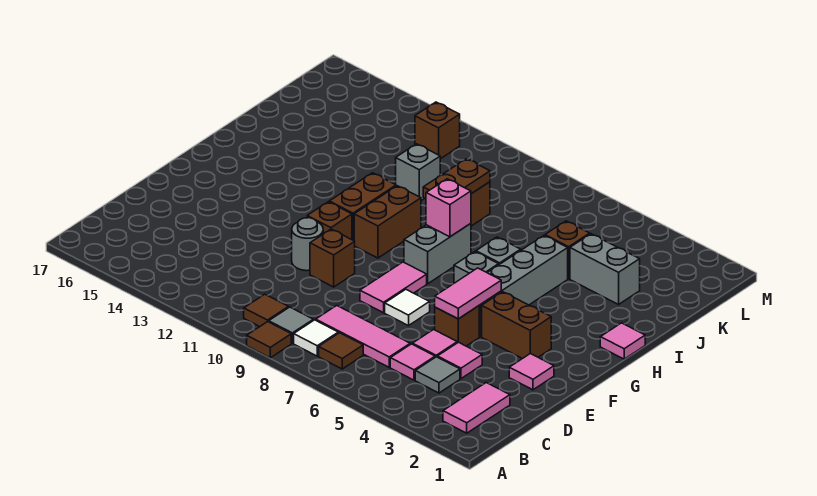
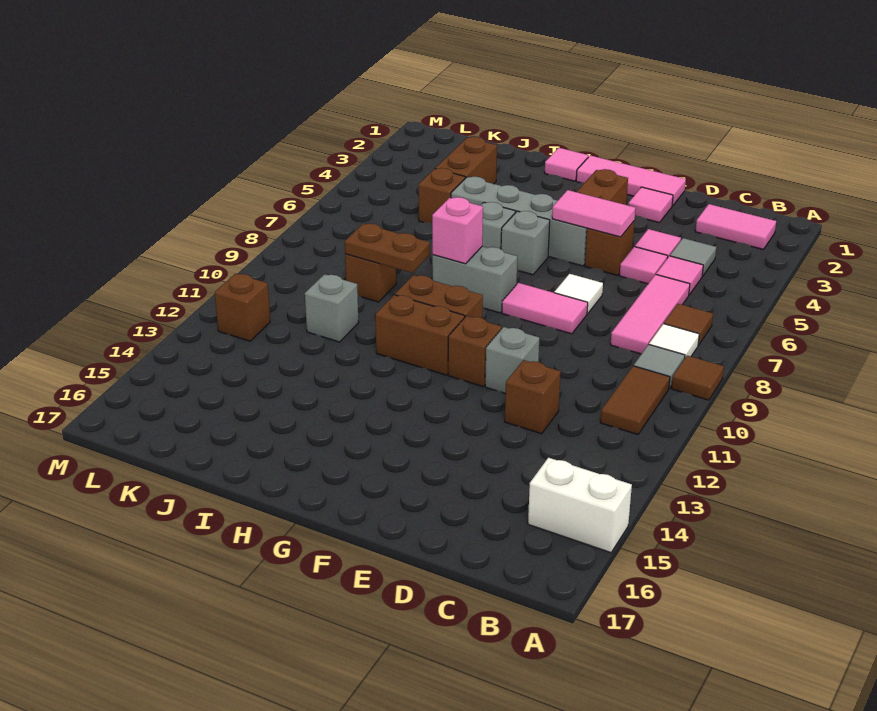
none -> white 1x2 brick [528,458,632,553]
brown 1x1 tile [244,294,289,327] -> brown 1x2 tile [600,366,670,435]
none -> pink 1x3 tile [576,155,686,206]
brown 1x1 brick [310,229,355,287] -> brown 1x1 brick moved to [505,360,561,434]
grey 1x1 round brick [292,218,323,271] -> grey 1x1 brick [485,327,539,394]
grey 1x2 brick [570,234,640,305] -> brown 1x2 brick [435,137,497,184]

